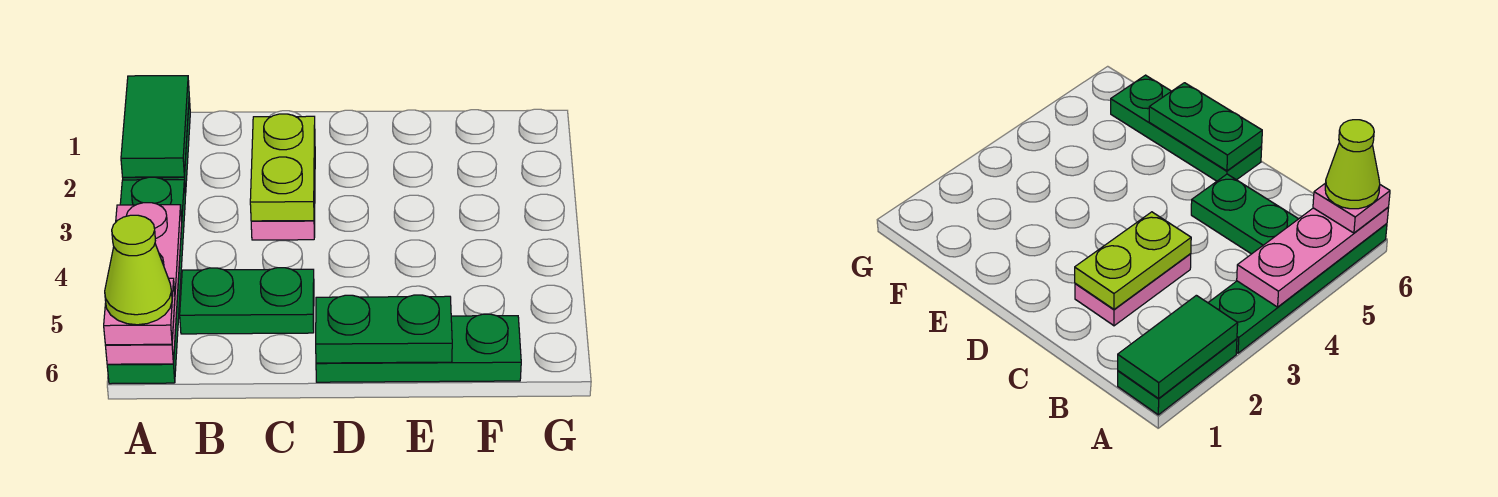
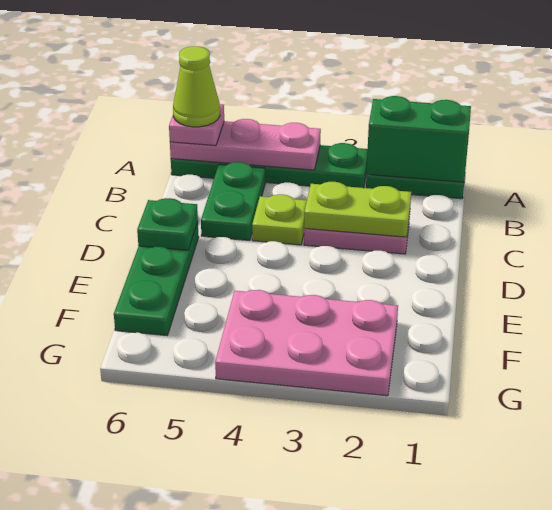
green 1x2 tile [121,76,189,177] -> green 1x2 brick [367,96,471,182]
none -> lime 1x1 plate [252,194,307,245]
green 1x2 plate [316,295,452,363] -> green 1x1 plate [137,198,198,250]
none -> pink 2x3 plate [215,290,398,396]

